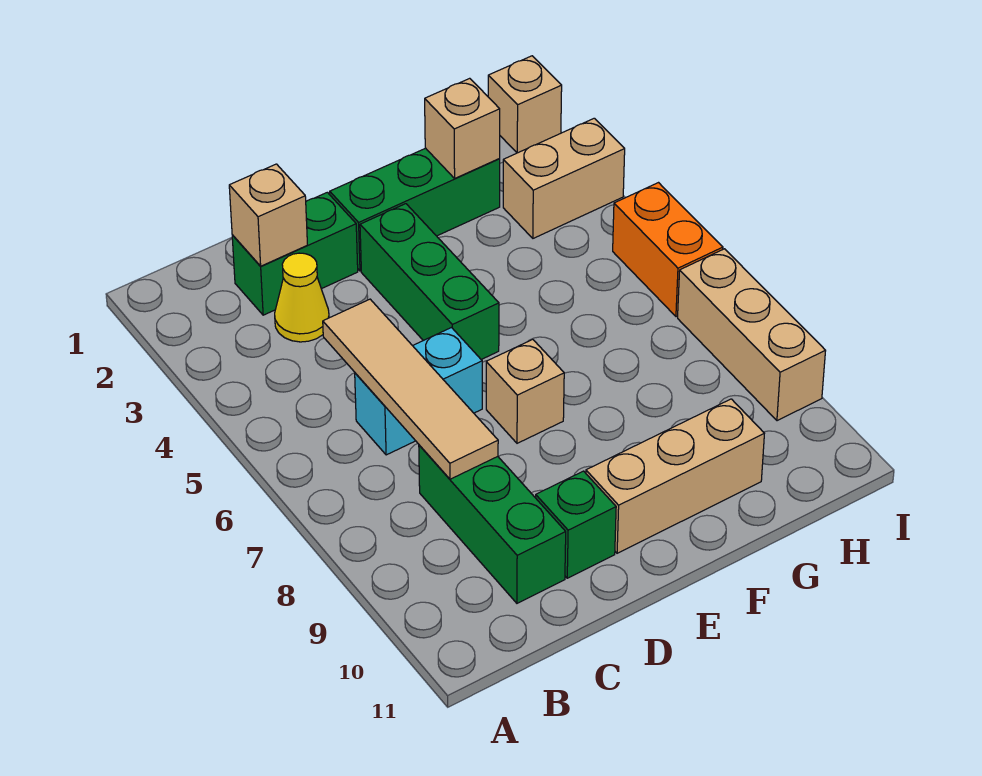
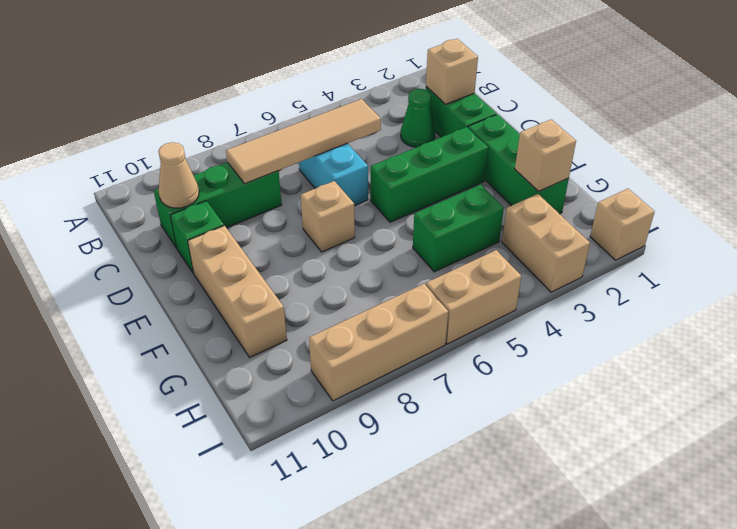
yellow 1x1 cone [275,253,329,342] -> green 1x1 cone [401,89,435,147]
none -> tan 1x1 cone [158,142,199,208]
none -> green 1x2 brick [413,185,504,272]
orange 1x2 brick [613,183,723,317] -> tan 1x2 brick [426,250,521,344]

